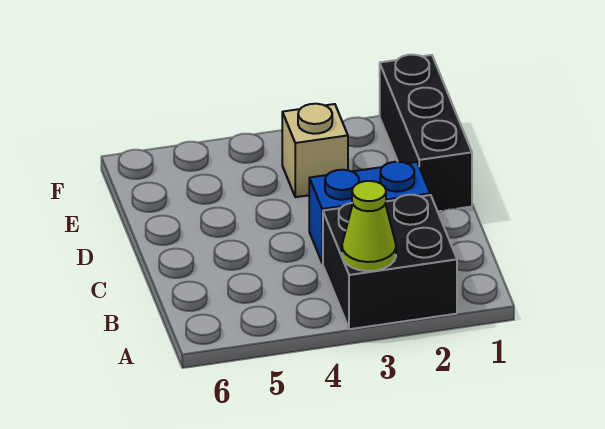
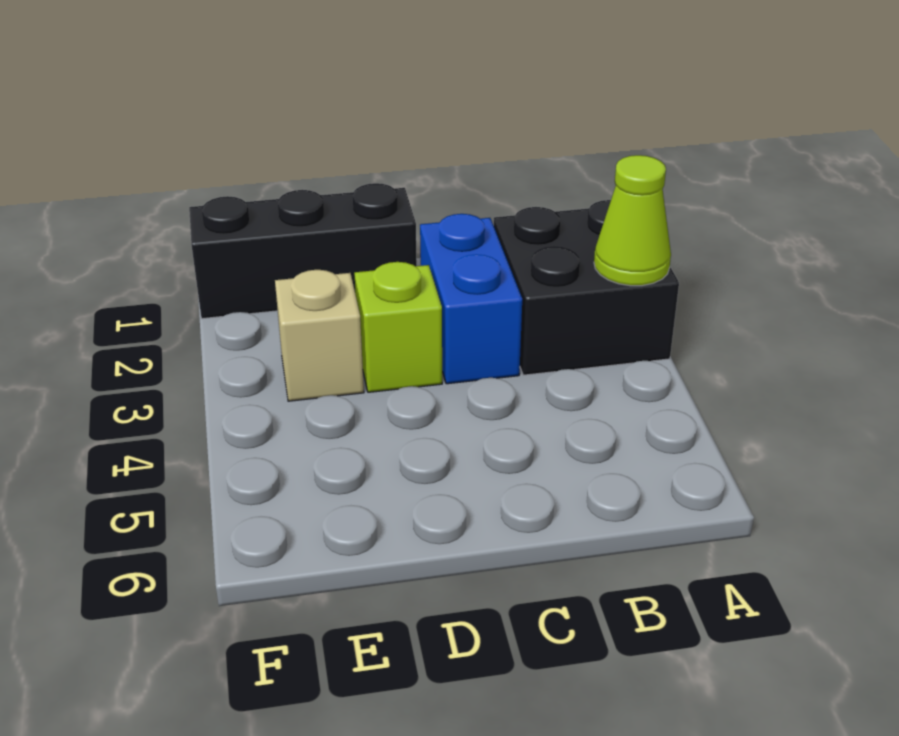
none -> lime 1x1 brick [354,262,442,392]

